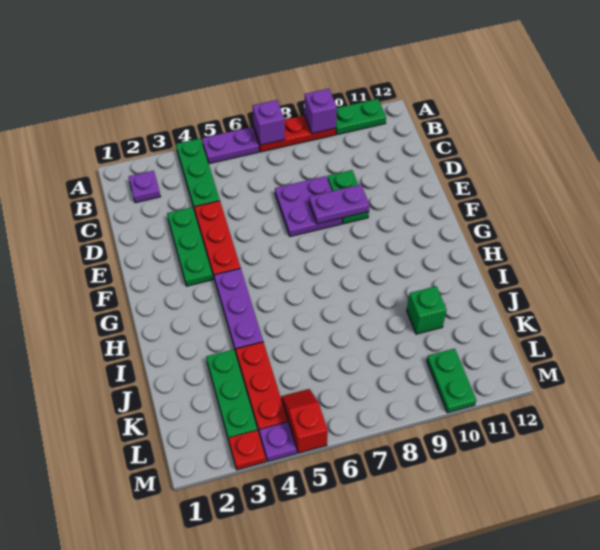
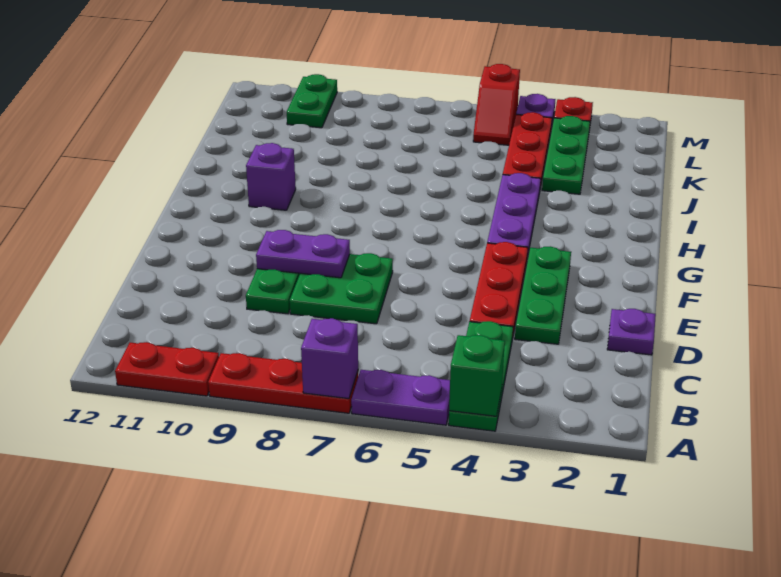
purple 1x1 brick [305,89,337,134] -> purple 1x1 brick moved to [246,143,296,210]
green 1x2 plate [336,99,386,135] -> red 1x2 plate [115,342,219,396]
purple 1x1 plate [129,171,161,203] -> purple 1x1 plate moved to [607,309,656,355]
purple 2x2 plate [275,176,342,237] -> green 2x2 plate [290,253,393,324]
green 1x1 brick [407,286,447,334] -> green 1x1 brick moved to [449,335,505,416]

